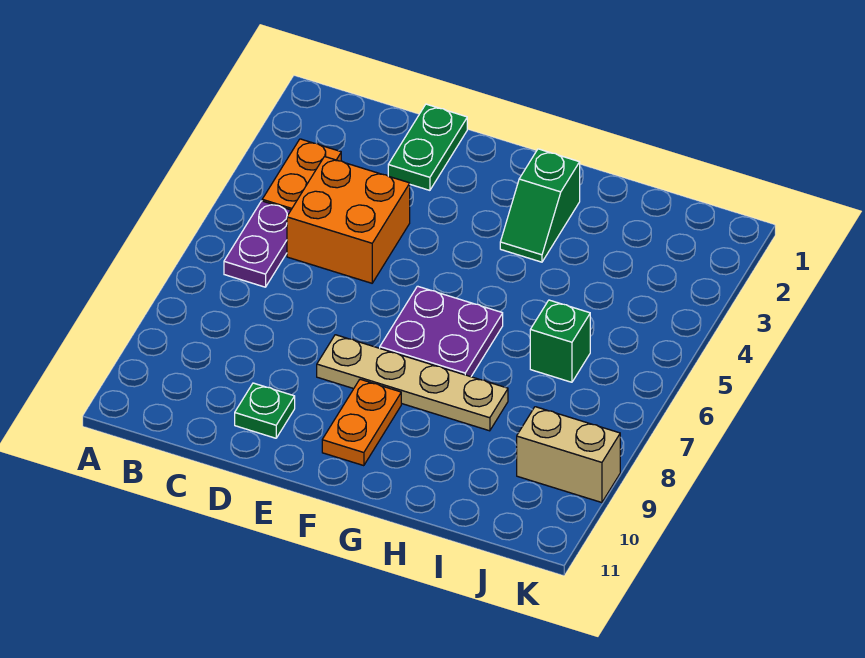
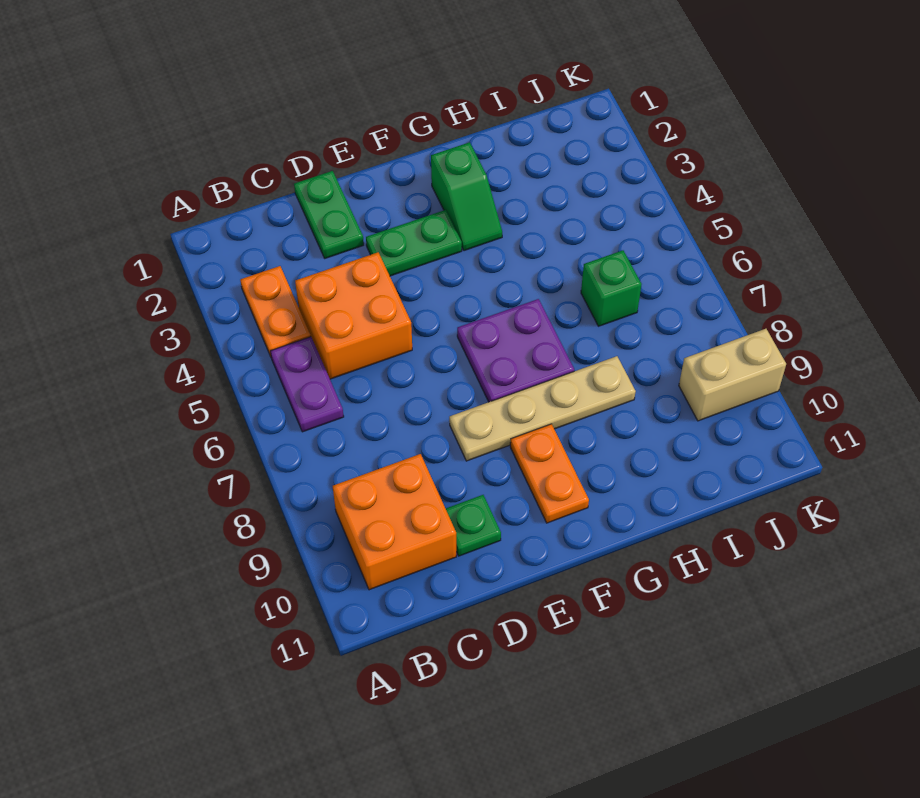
none -> orange 2x2 brick [333,454,456,590]
none -> green 1x2 plate [366,210,462,276]

